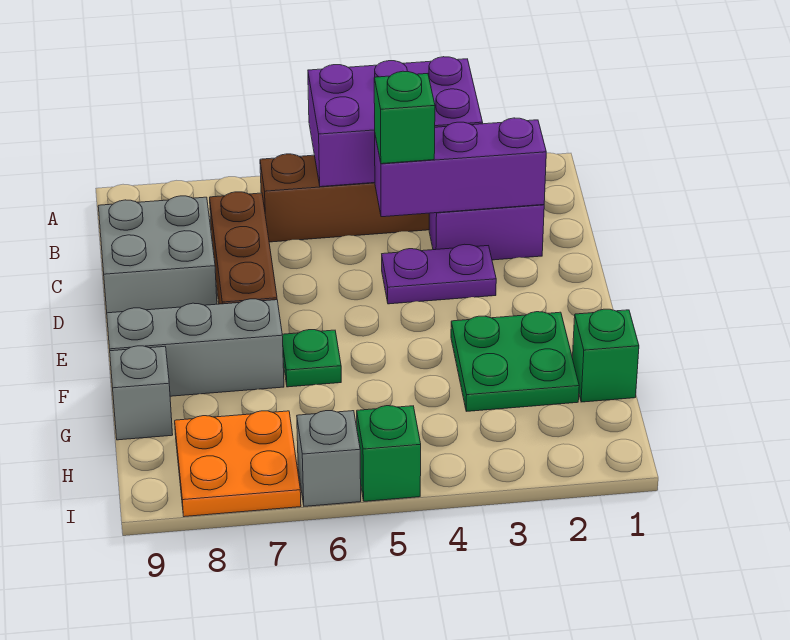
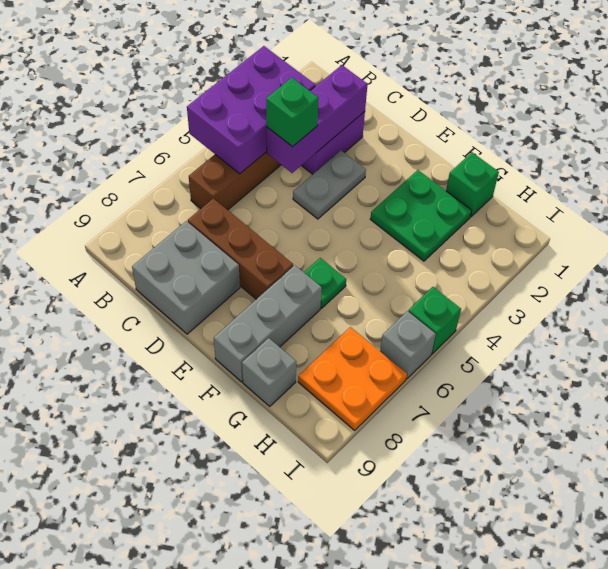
purple 1x2 plate [382,244,496,304] -> grey 1x2 plate [293,151,366,219]

